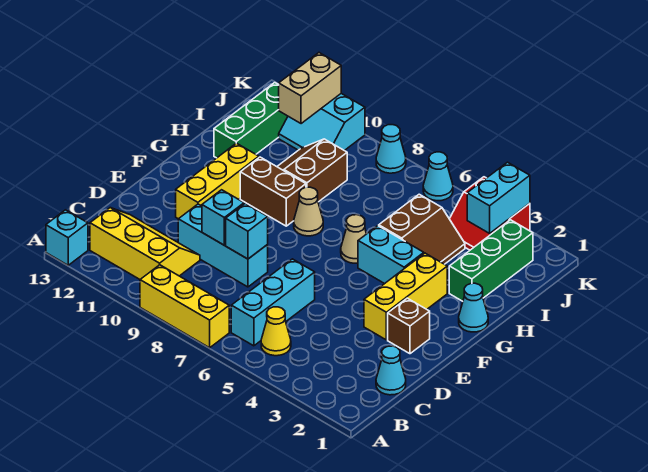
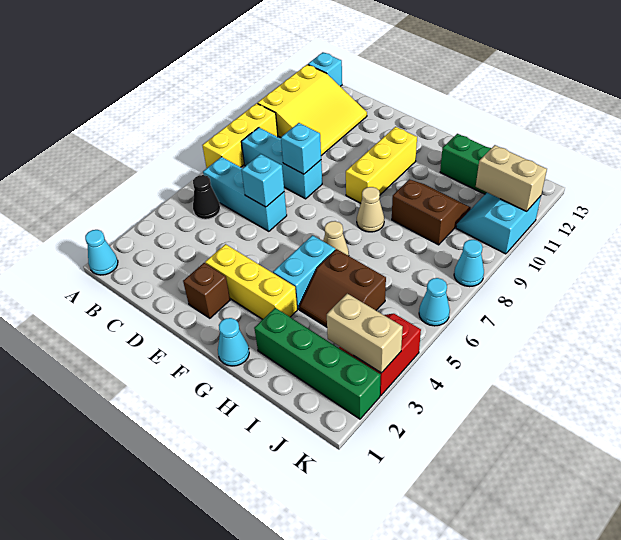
yellow 1x1 cone [261,307,291,356] -> black 1x1 cone [193,175,220,219]
yellow 2x3 slope [90,208,200,279] -> yellow 3x3 slope [257,65,367,156]
cyan 1x1 cone [376,346,406,395] -> cyan 1x1 cone moved to [85,230,118,275]
cyan 1x3 brick [178,204,268,287] -> cyan 1x3 brick turned to [241,128,322,199]
cyan 1x1 brick [202,190,244,245] -> cyan 1x1 brick moved to [242,154,284,207]
yellow 1x3 brick [176,143,259,219] -> yellow 1x3 brick turned to [346,127,417,203]
brown 1x2 brick [240,157,306,226] -> none
green 1x3 brick [449,220,533,301] -> green 1x4 brick [254,308,381,419]
cyan 1x2 brick [467,162,530,233] -> tan 1x2 brick [327,294,403,373]

